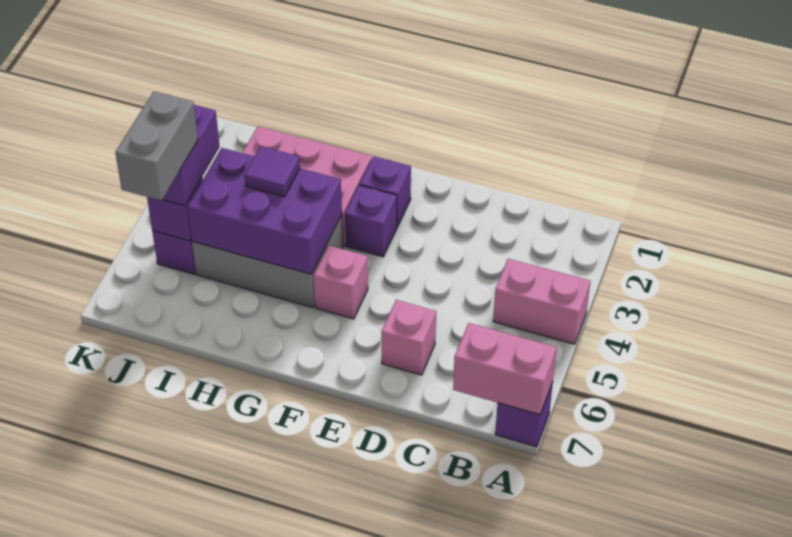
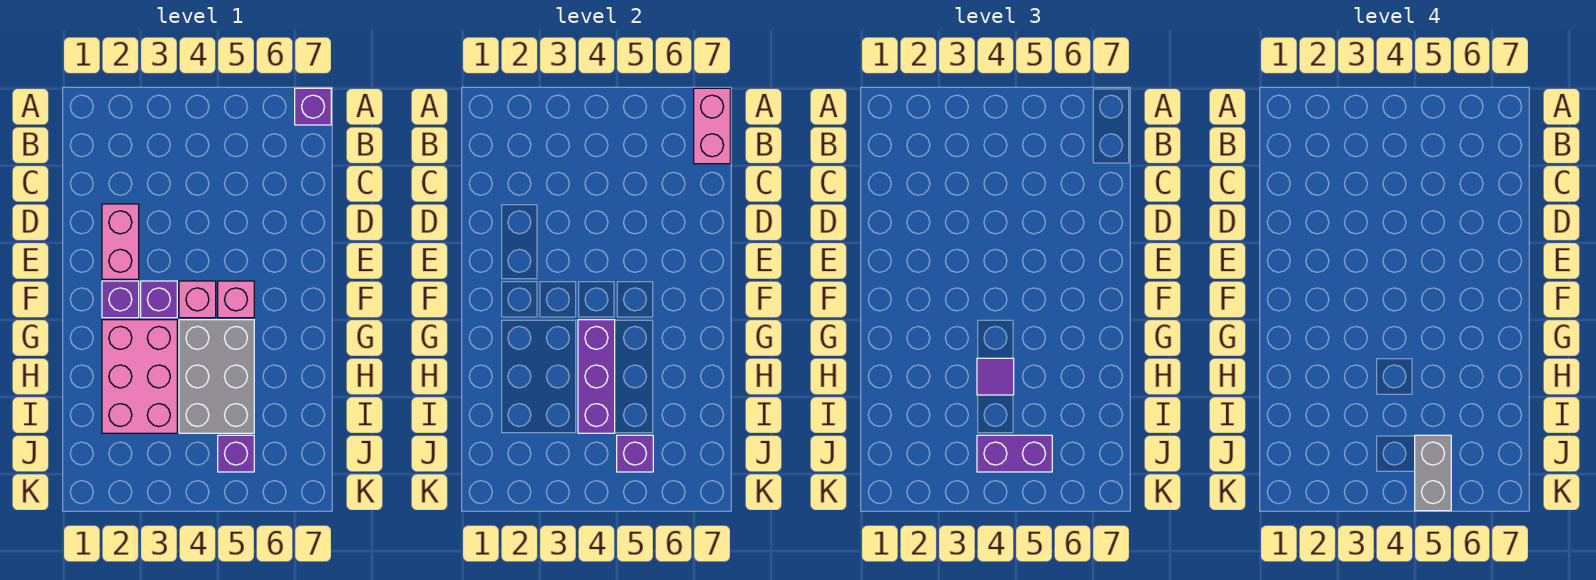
pink 1x2 brick [493,259,590,344] -> pink 1x2 brick moved to [102,204,139,279]
pink 1x1 brick [381,300,436,375] -> pink 1x1 brick moved to [179,281,216,318]
purple 2x3 brick [187,148,342,274] -> purple 1x3 brick [578,320,615,433]
grey 1x2 brick [115,92,198,201] -> grey 1x2 brick turned to [1415,435,1451,511]

